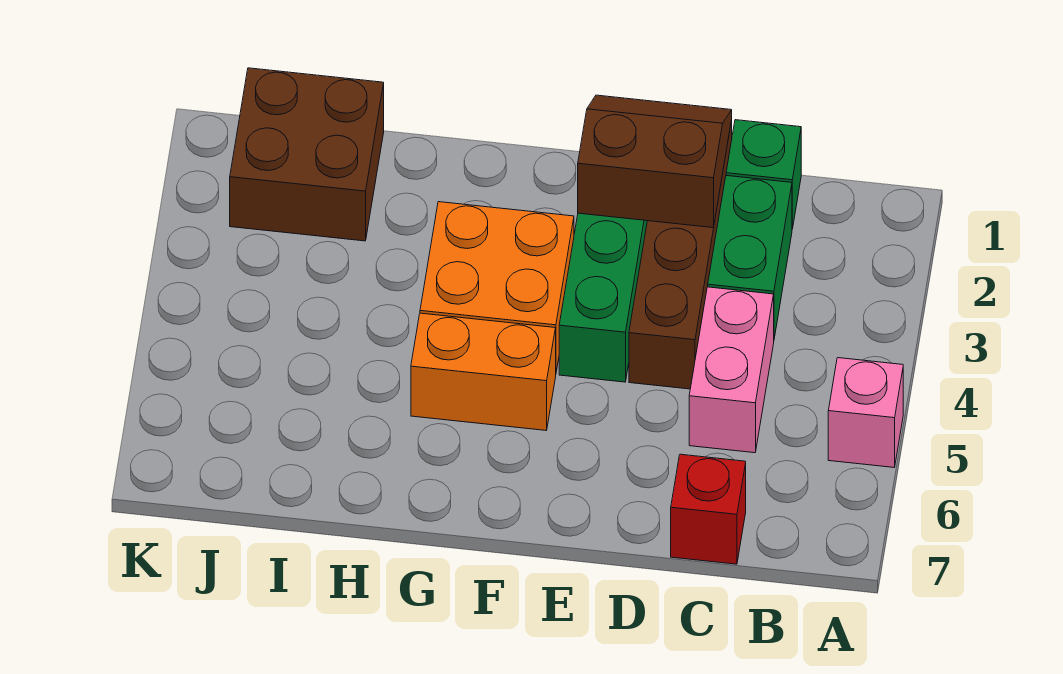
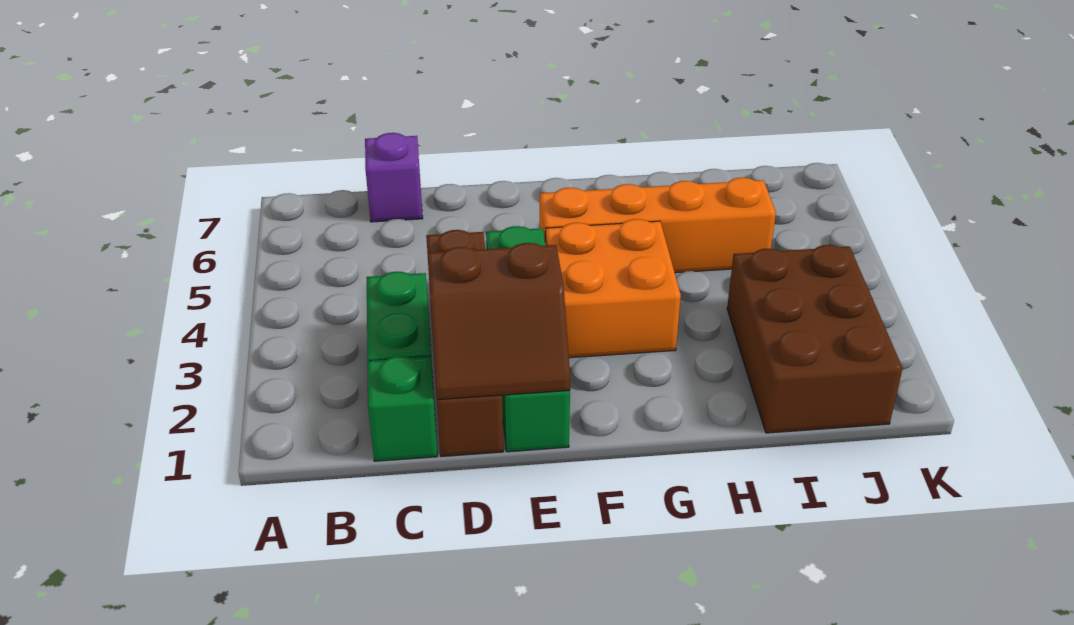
pink 1x1 brick [828,358,903,467] -> none
pink 1x2 brick [689,287,774,453] -> none
red 1x1 brick [671,454,746,564] -> purple 1x1 brick [365,133,423,222]
orange 1x2 brick [411,313,556,430] -> orange 1x4 brick [540,178,776,273]
brown 2x2 brick [230,68,384,241] -> brown 2x3 brick [727,245,903,433]

